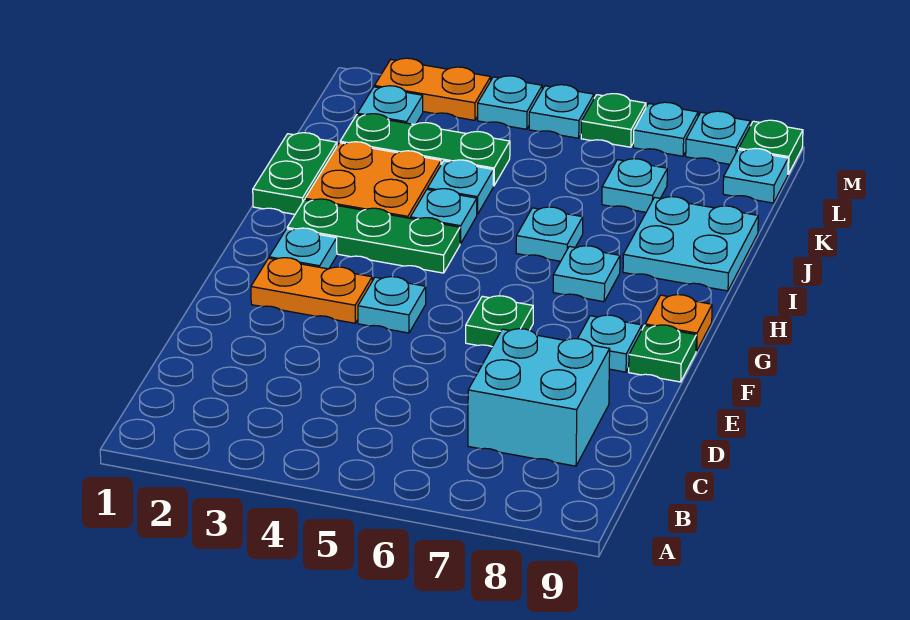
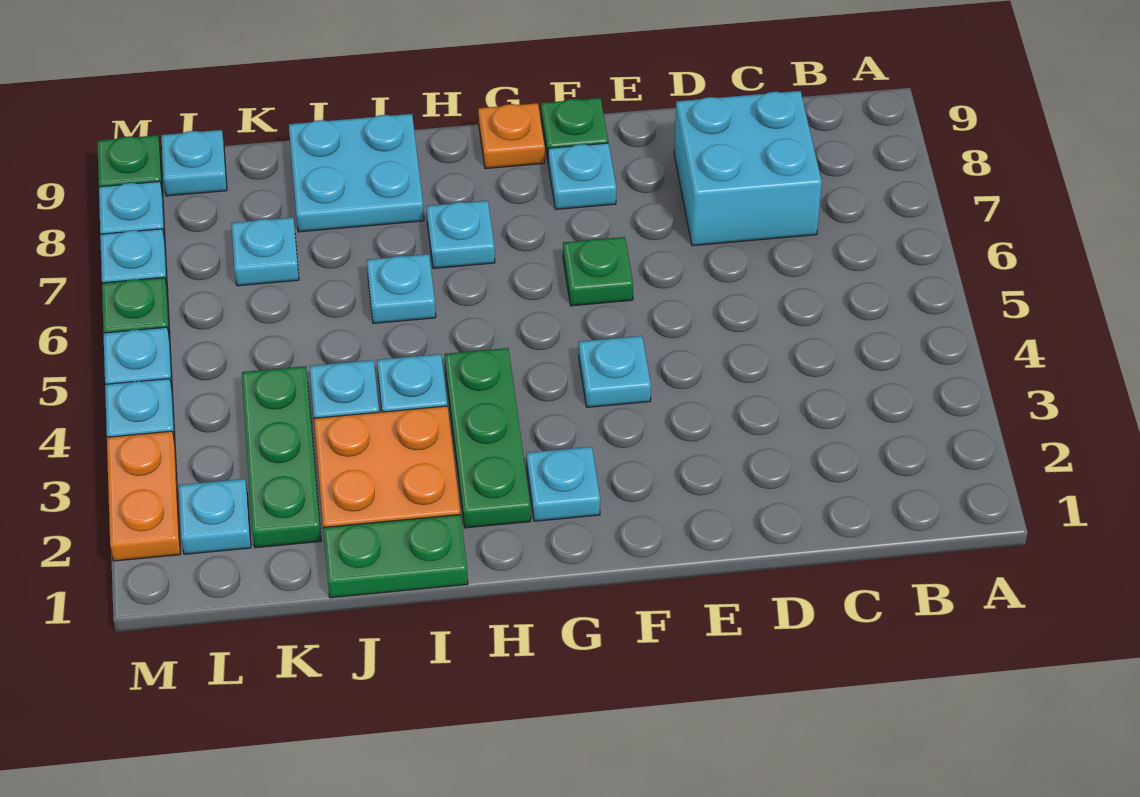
orange 1x2 plate [251,258,372,323] -> none

